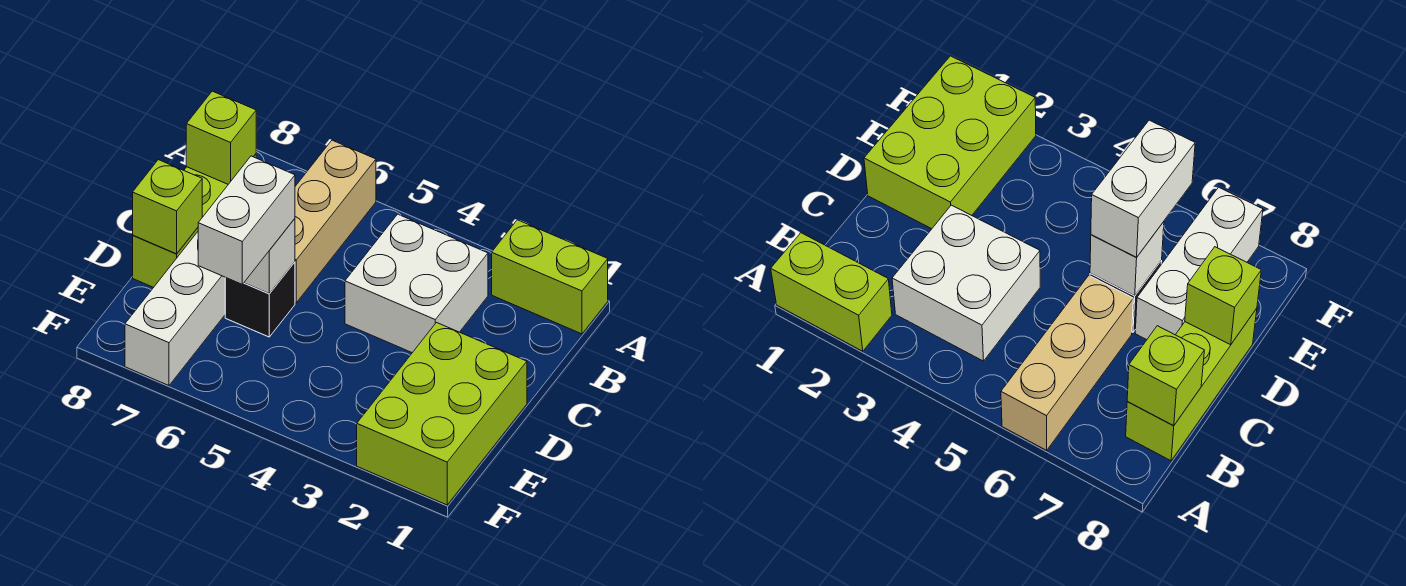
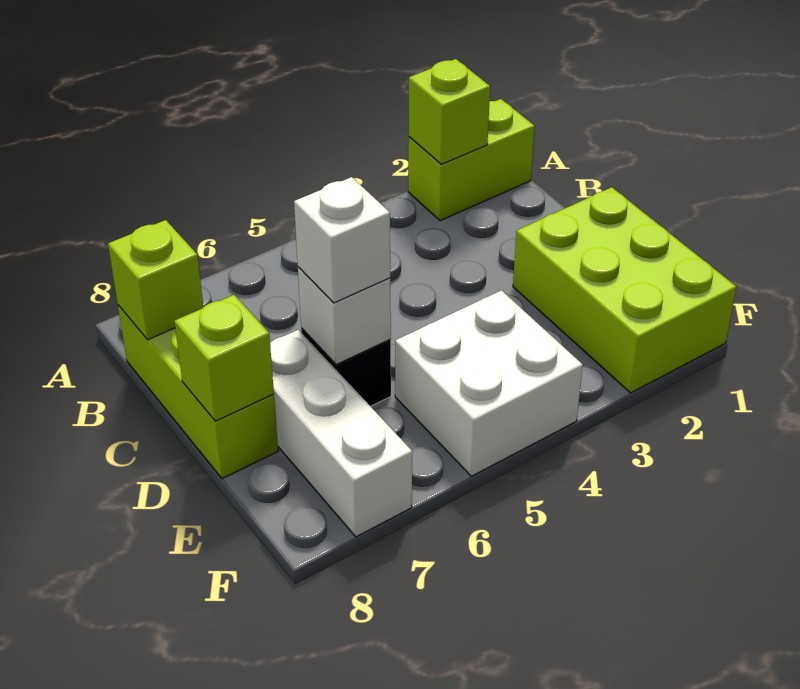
none -> lime 1x1 brick [409,59,490,164]
tan 1x3 brick [295,140,376,303] -> none
white 2x2 brick [345,214,488,353] -> white 2x2 brick moved to [395,290,583,476]
white 1x2 brick [198,156,295,284] -> white 1x1 brick [294,177,390,303]

